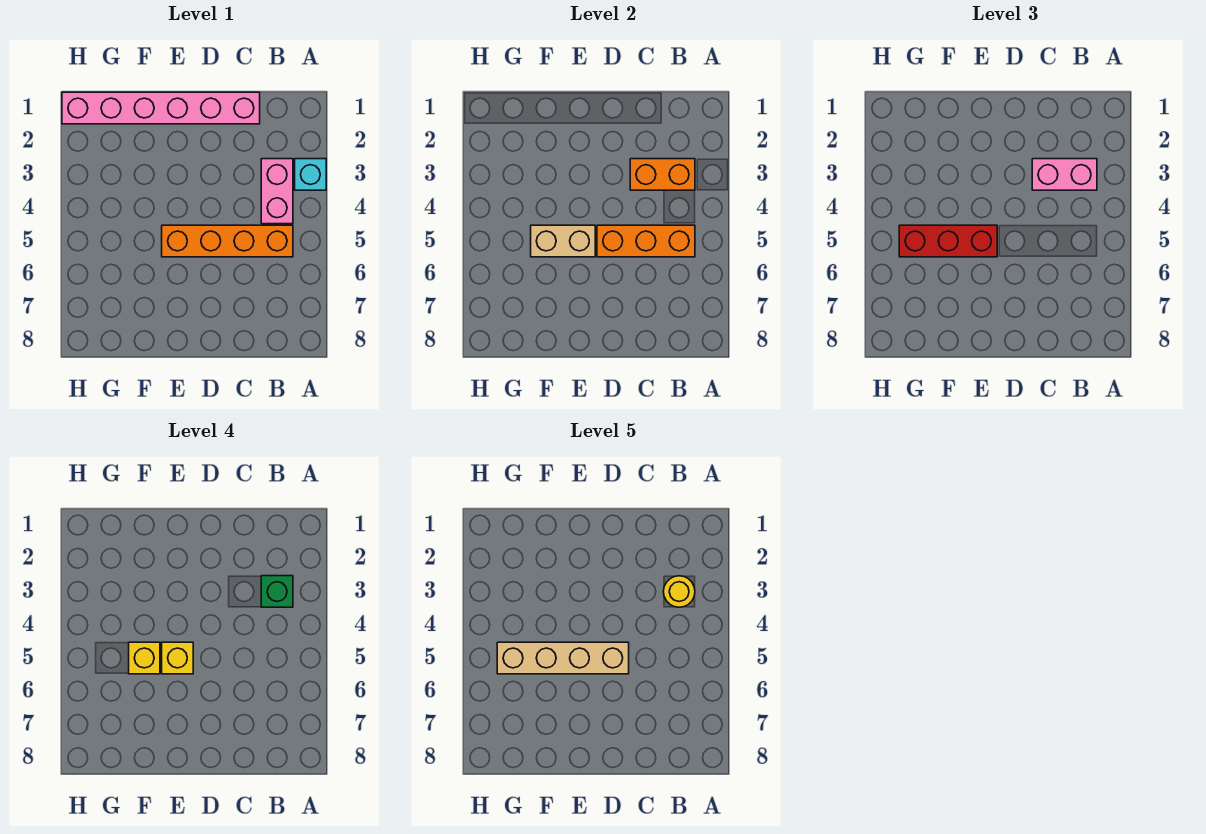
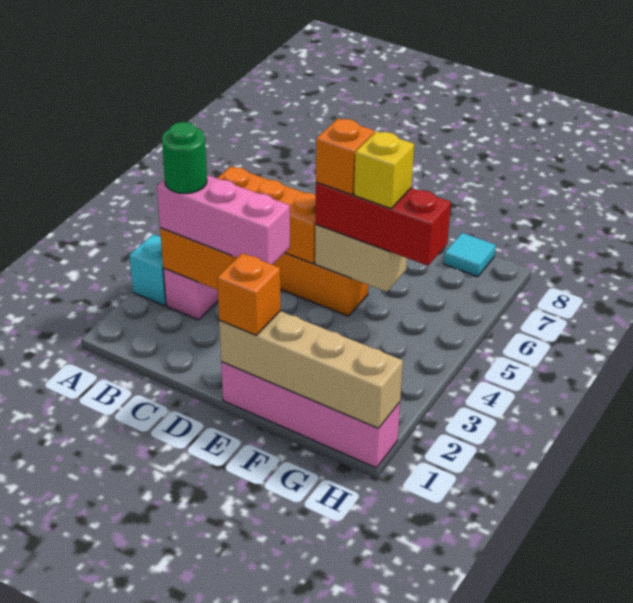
pink 1x2 brick [1032,159,1097,190] -> pink 1x3 brick [157,175,290,265]
green 1x1 brick [261,576,293,607] -> green 1x1 round brick [162,122,207,194]
yellow 1x1 round brick [663,576,695,607] -> none
pink 1x6 brick [62,92,260,124] -> pink 1x4 brick [221,362,400,468]
tan 1x4 brick [497,642,629,674] -> tan 1x4 brick moved to [219,311,403,428]
none -> orange 1x1 brick [217,253,281,335]
yellow 1x1 brick [162,642,193,674] -> orange 1x1 brick [316,118,375,195]
none -> cyan 1x1 tile [444,233,496,277]

